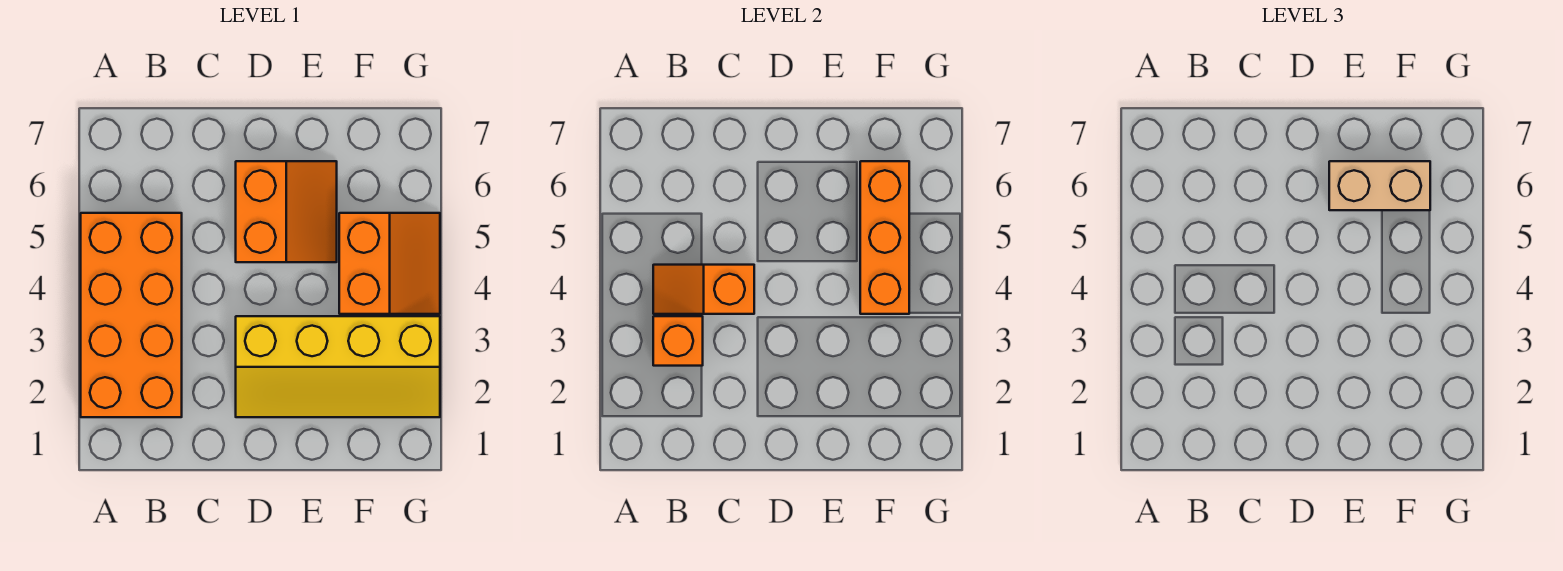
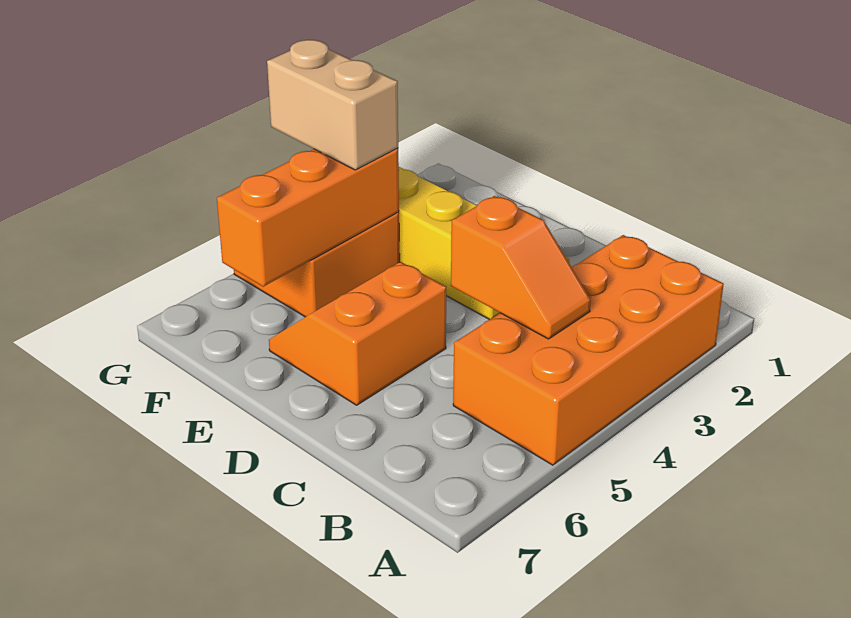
orange 1x1 brick [653,316,703,366] -> none
tan 1x2 brick [1329,161,1430,210] -> tan 1x2 brick moved to [267,40,398,170]

